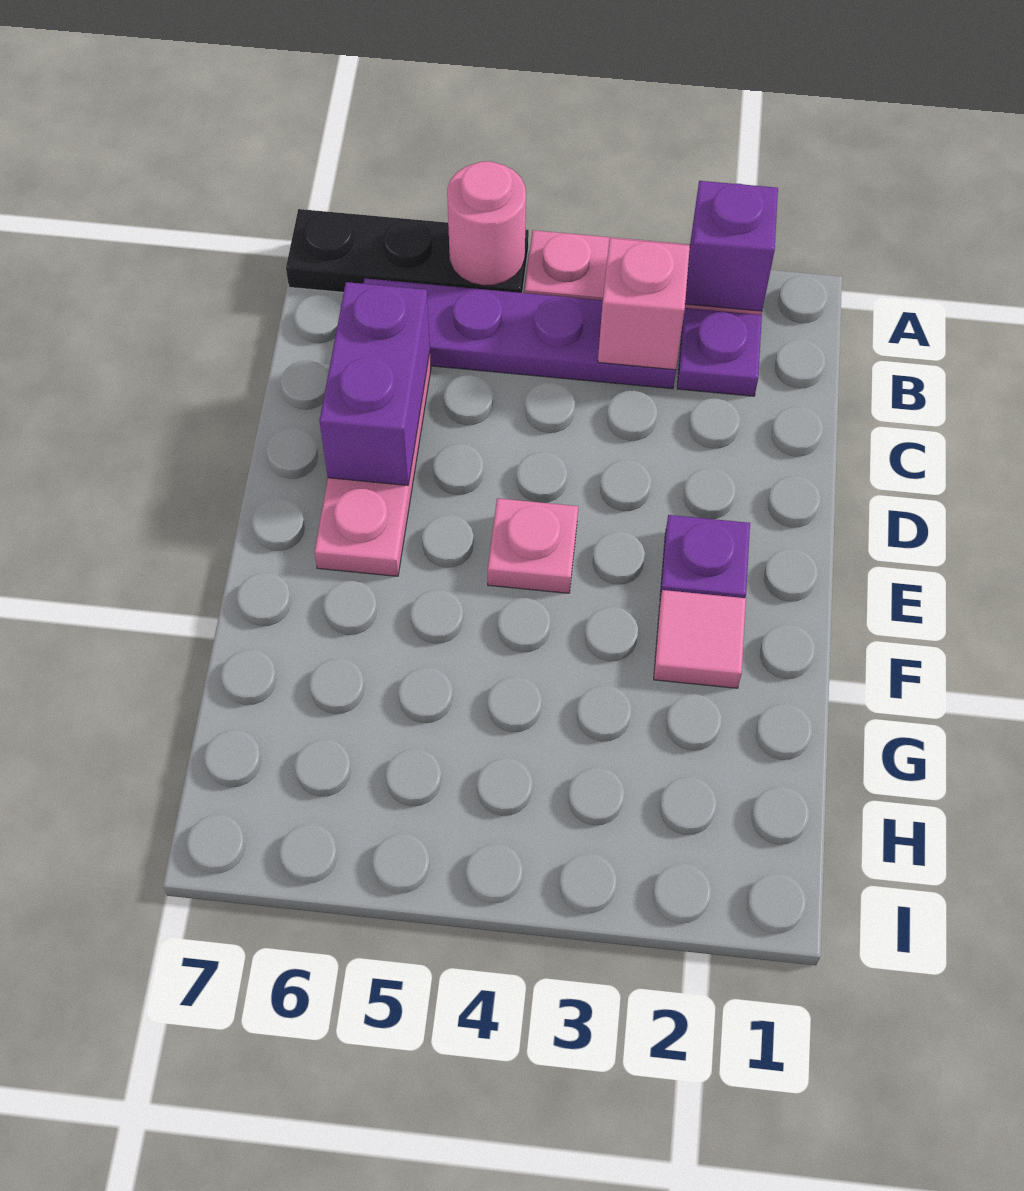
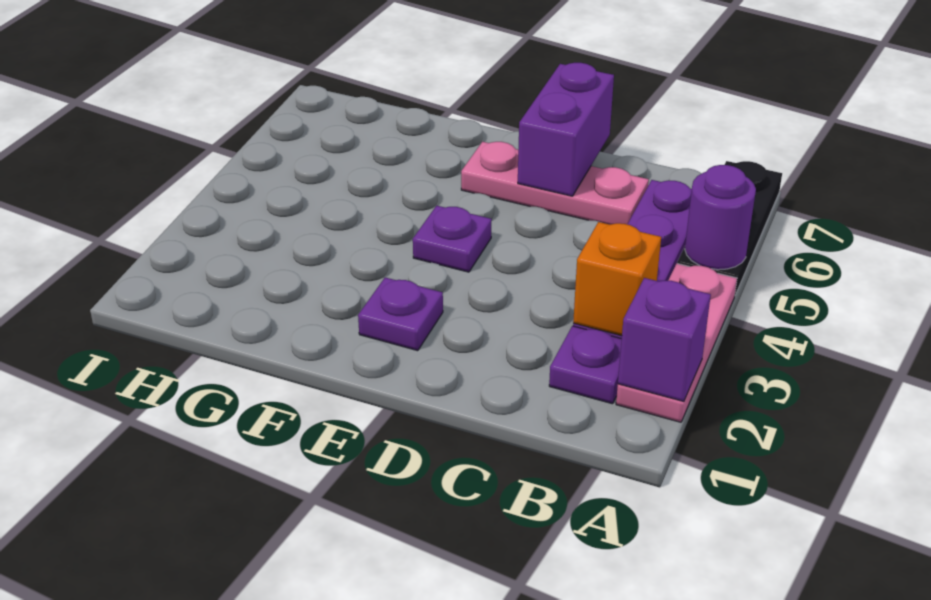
pink 1x1 round brick [447,161,526,286] -> purple 1x1 round brick [685,165,756,270]
pink 1x1 brick [598,238,690,370] -> orange 1x1 brick [573,222,661,336]
purple 1x2 brick [319,282,430,485] -> purple 1x2 brick turned to [518,63,614,196]
pink 1x1 plate [488,498,578,593] -> purple 1x1 plate [413,206,492,272]
pink 1x1 tile [654,590,746,688] -> none

